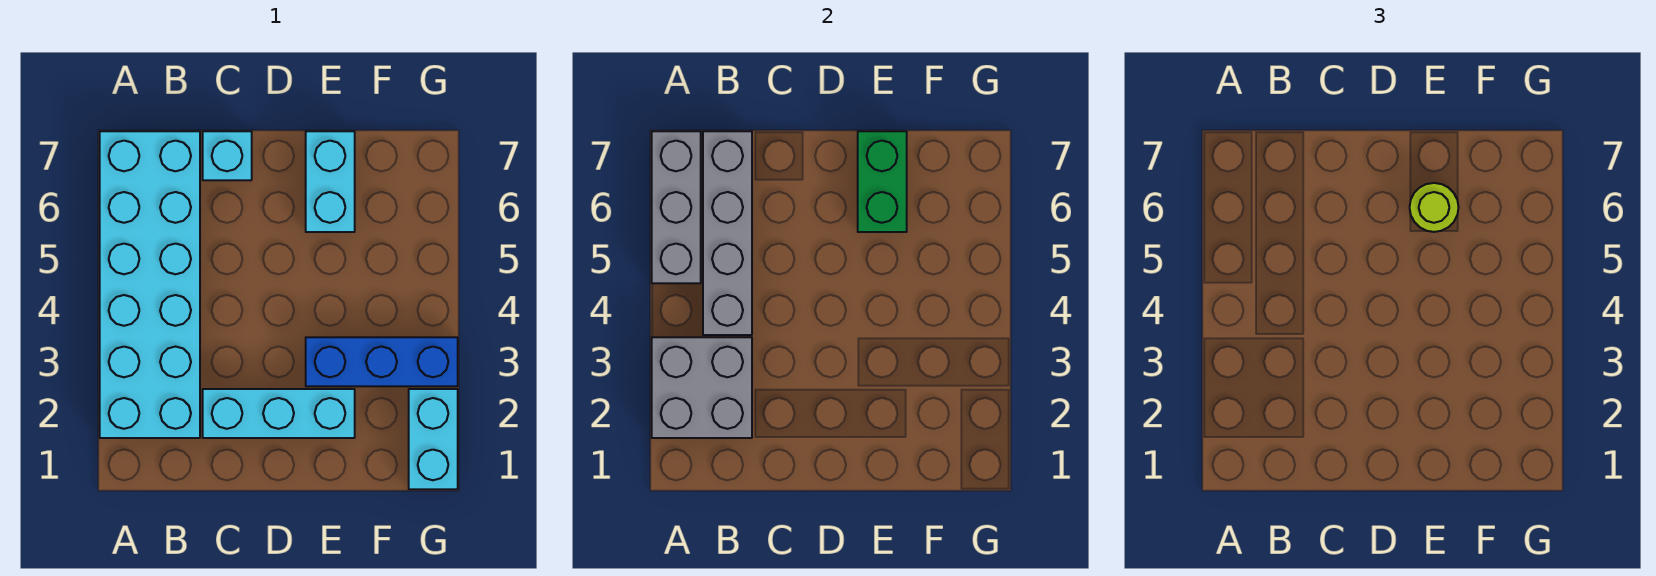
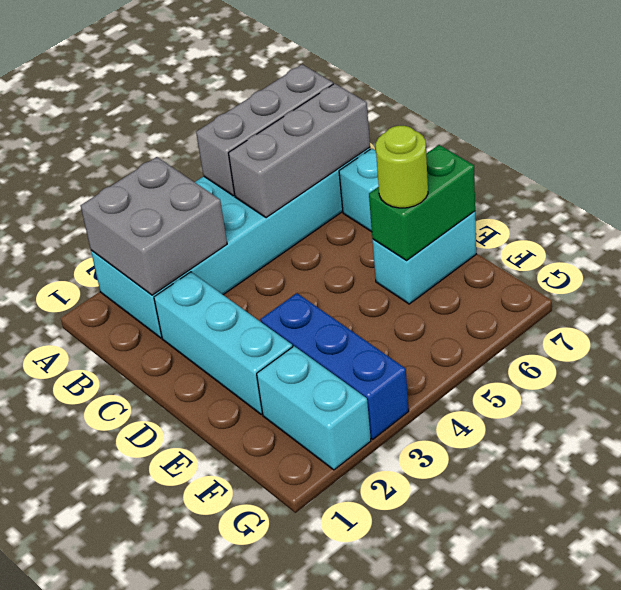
grey 1x4 brick [703,131,752,335] -> grey 1x3 brick [229,84,370,218]
cyan 1x2 brick [409,389,458,489] -> cyan 1x2 brick turned to [257,346,371,470]

